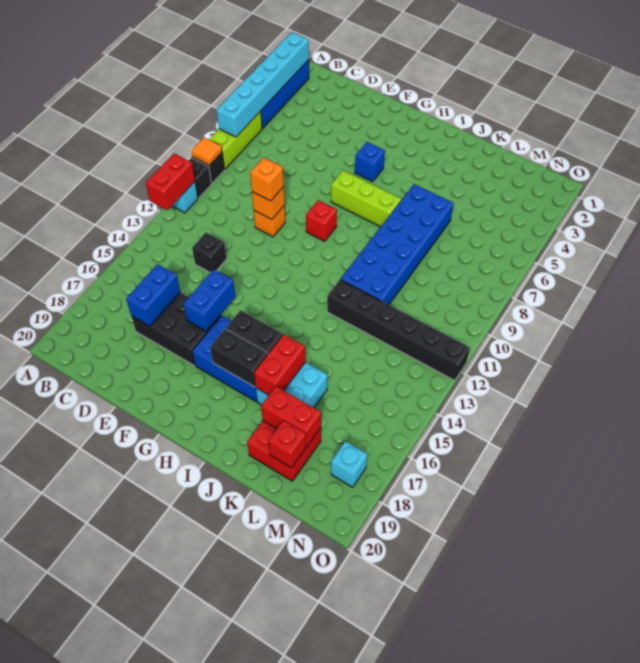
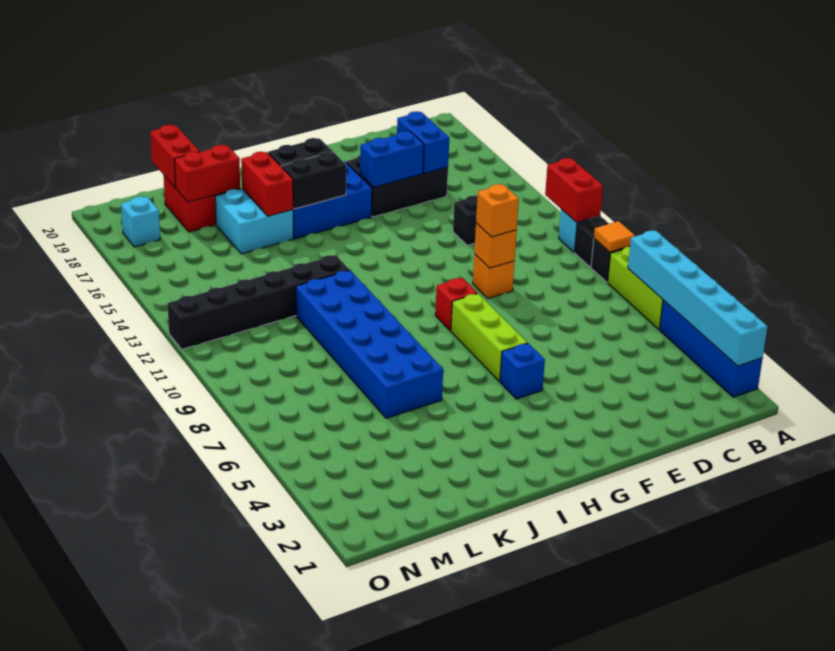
blue 1x2 brick [183,269,235,332] -> blue 1x2 brick turned to [360,131,424,187]
lime 1x3 brick [331,170,401,227] -> lime 1x3 brick turned to [451,294,528,382]
red 1x1 brick [268,420,306,468] -> red 1x2 brick [150,125,200,188]

